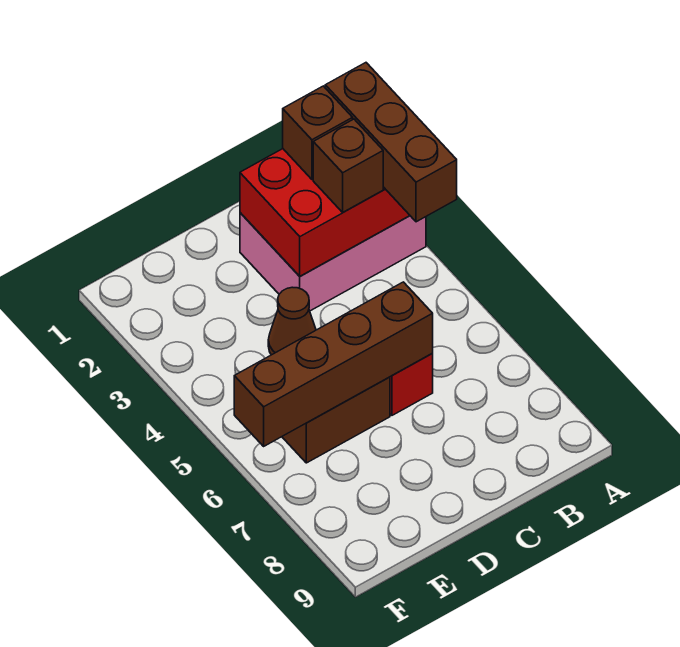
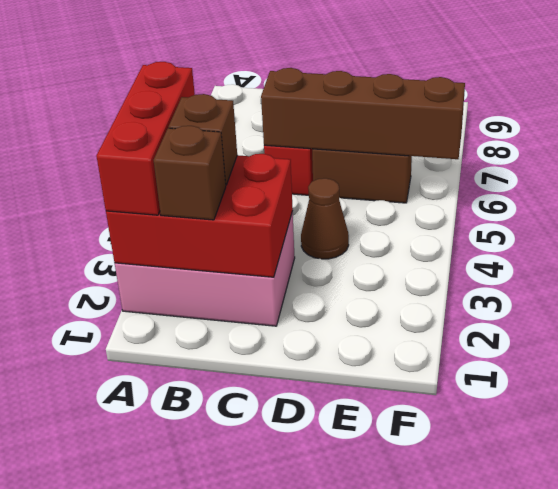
brown 1x3 brick [325,63,457,222] -> red 1x3 brick [96,62,195,215]

